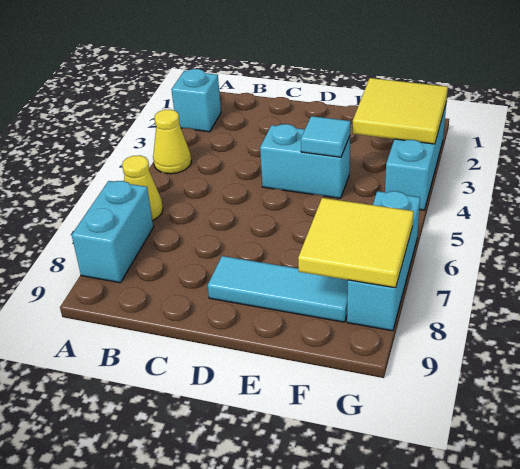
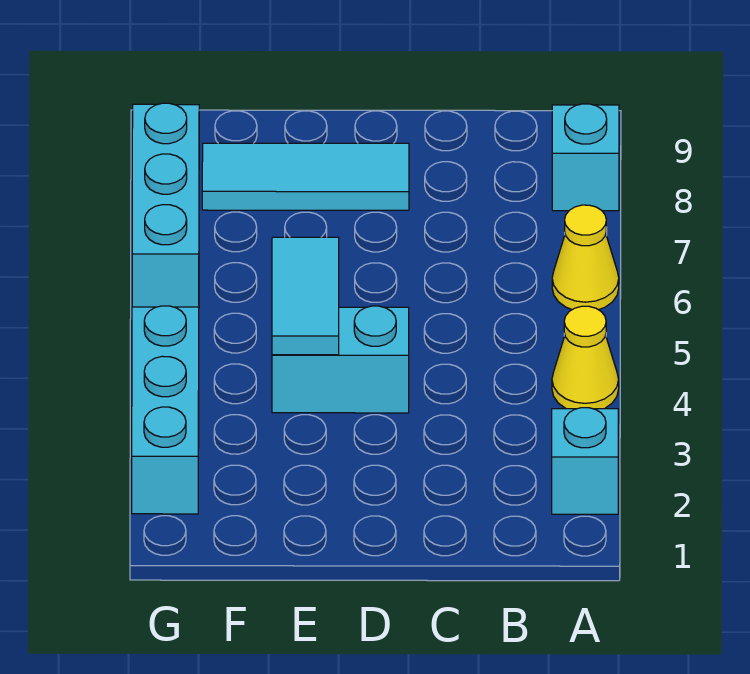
cyan 1x2 brick [72,181,153,283] -> cyan 1x1 brick [552,104,619,211]
cyan 1x1 tile [301,116,350,157] -> cyan 1x2 tile [272,237,339,355]
yellow 2x2 tile [353,78,448,144] -> none
yellow 2x2 tile [298,198,414,288] -> none

